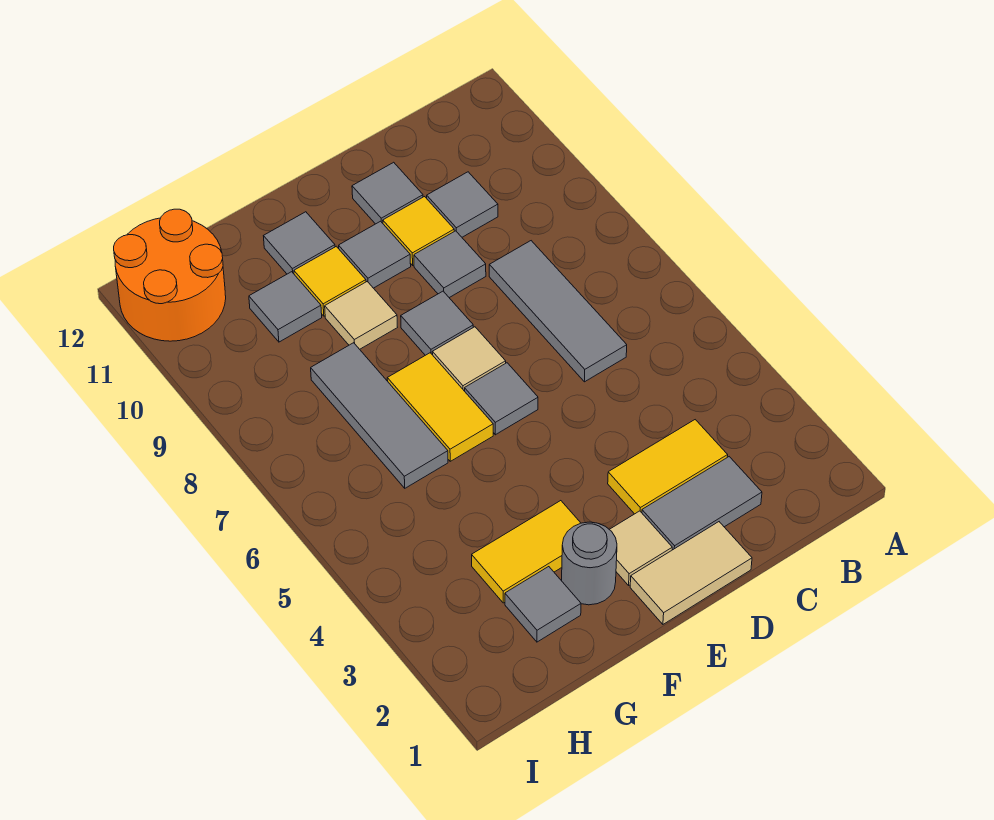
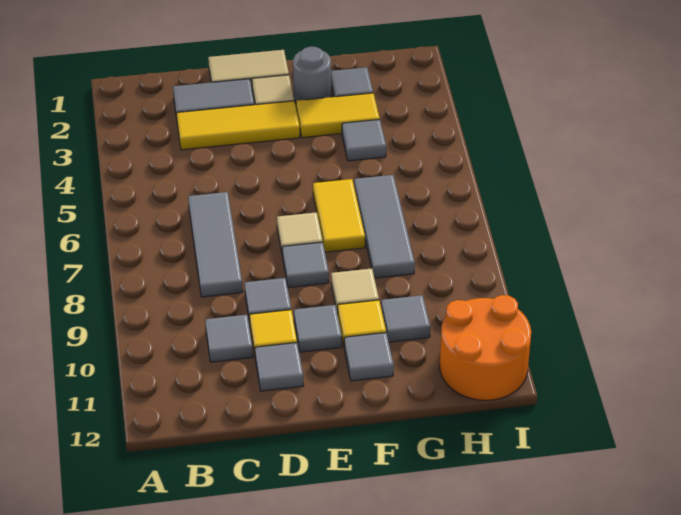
yellow 1x2 tile [608,420,728,514] -> yellow 1x3 tile [176,101,300,150]
grey 1x1 tile [465,363,538,435] -> grey 1x1 tile moved to [342,120,386,161]

